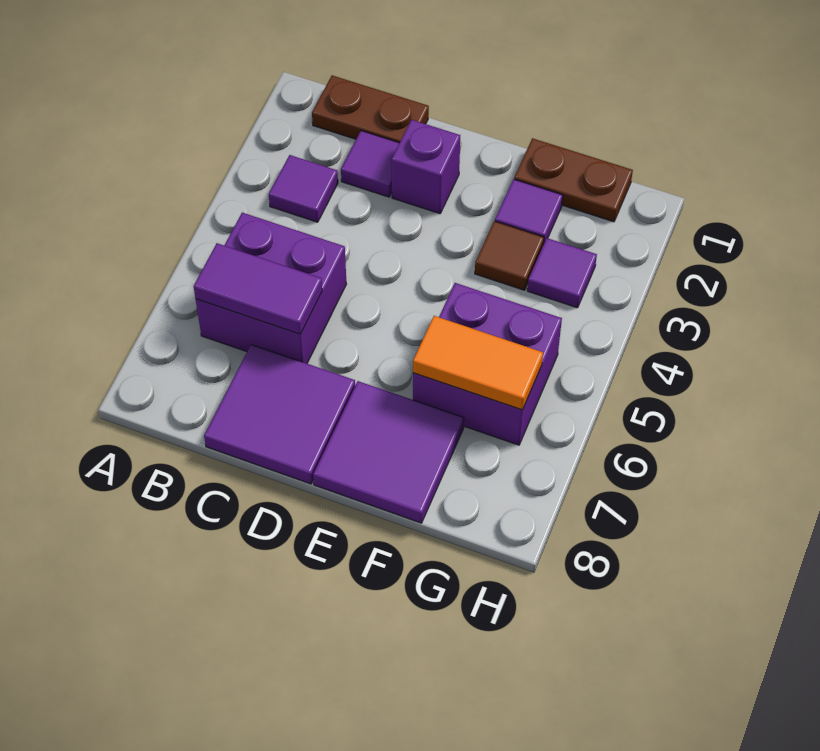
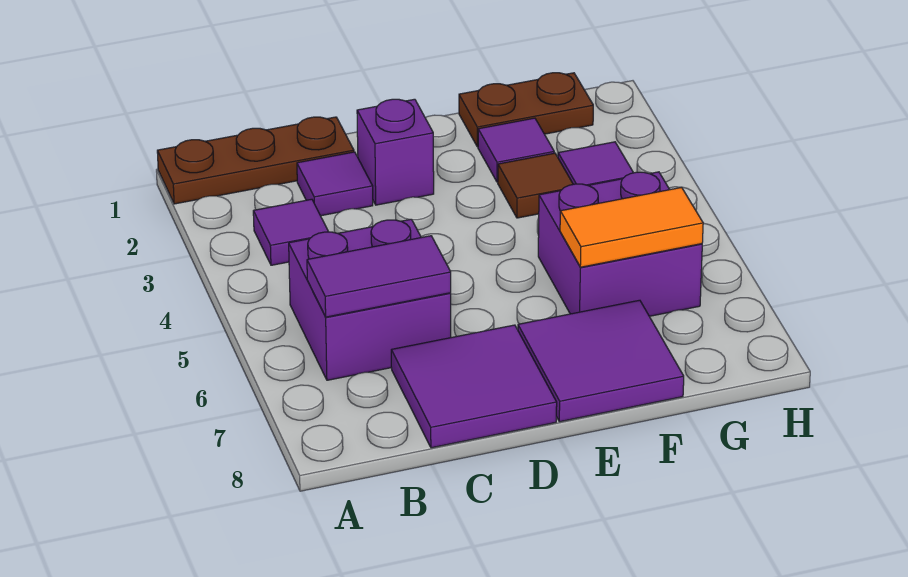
brown 1x2 plate [312,75,429,143] -> brown 1x3 plate [157,117,354,204]

